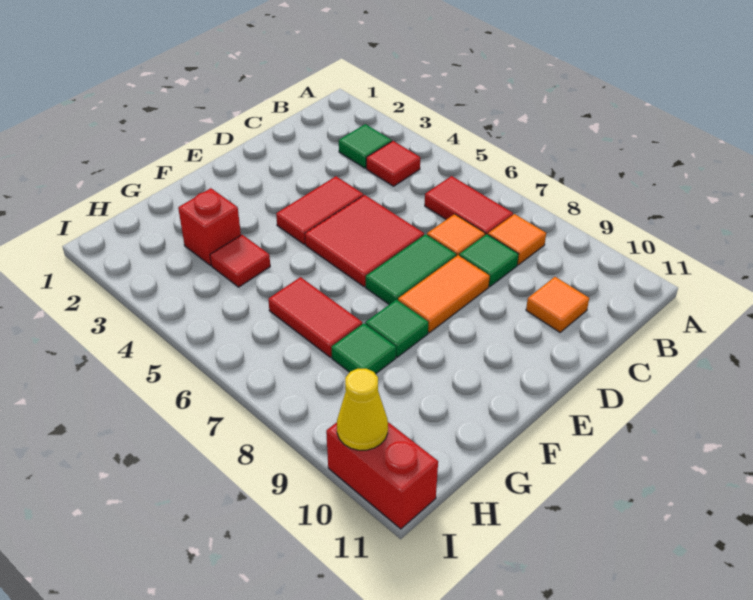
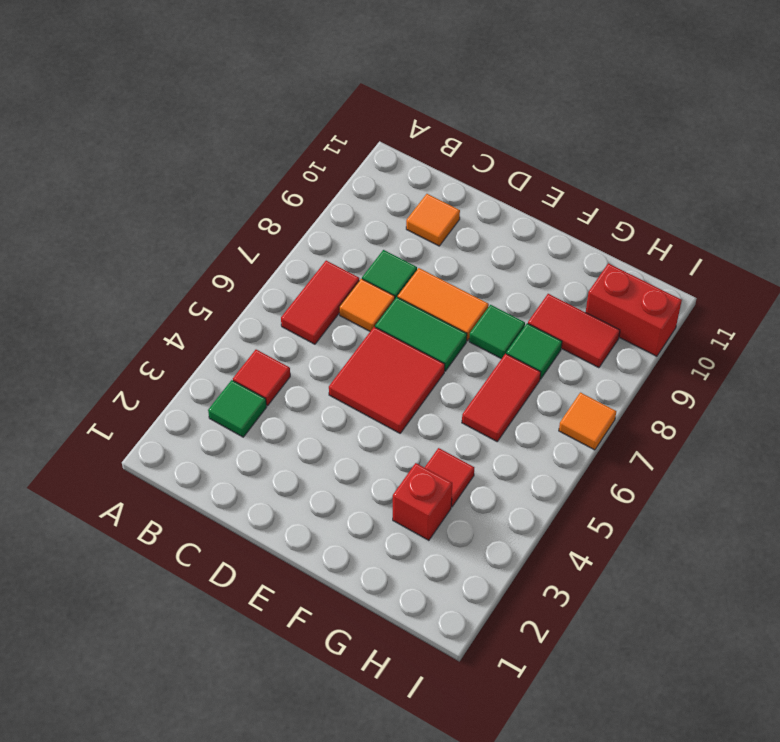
orange 1x1 tile [488,214,546,265] -> orange 1x1 tile moved to [559,393,616,450]
red 1x2 tile [276,176,363,244] -> red 1x2 tile moved to [528,294,620,368]
red 1x2 brick [326,422,438,529] -> red 1x2 brick turned to [586,263,682,356]
yellow 1x1 cone [337,369,388,450] -> none

